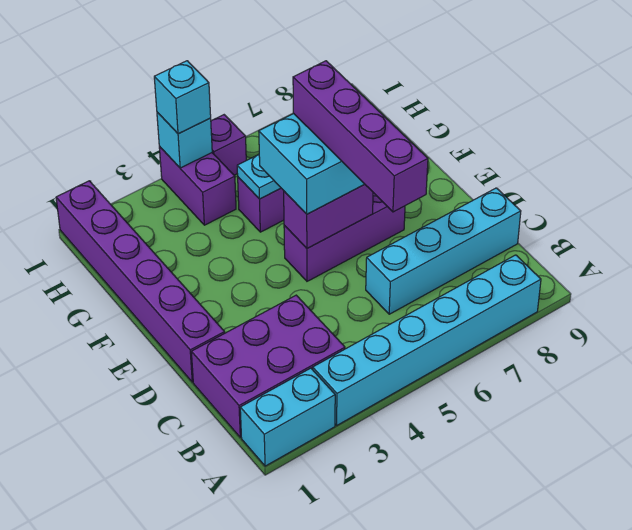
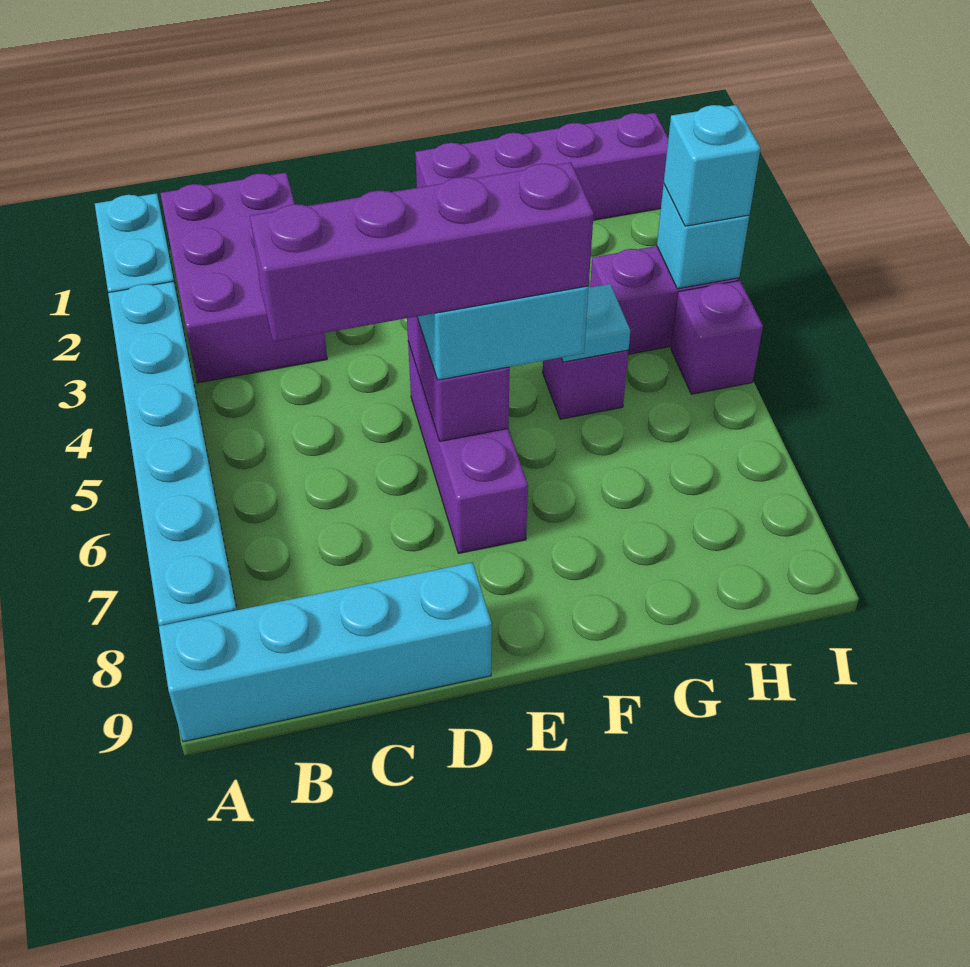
cyan 1x4 brick [366,188,521,314] -> cyan 1x4 brick turned to [159,562,492,742]
purple 1x6 brick [56,181,225,382] -> purple 1x4 brick [415,113,668,220]

